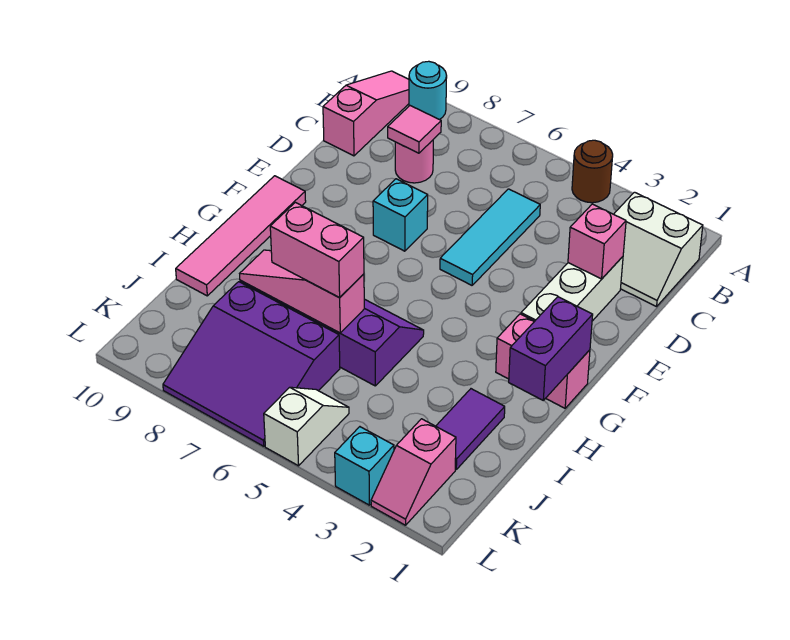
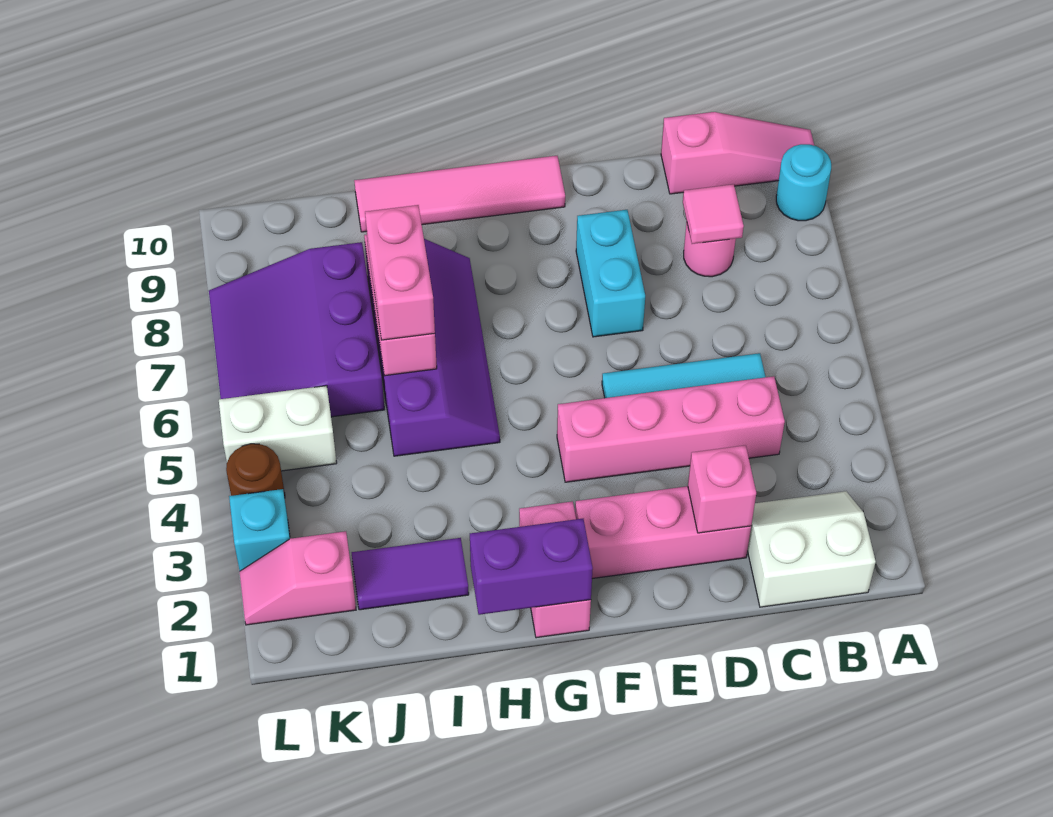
brown 1x1 round brick [572,140,613,203] -> brown 1x1 round brick moved to [226,444,285,498]
white 2x2 slope [614,192,703,307] -> white 2x2 slope turned to [747,491,876,607]
none -> pink 1x4 brick [557,376,785,482]
white 1x3 brick [521,257,623,321] -> pink 1x3 brick [575,486,751,579]
cyan 1x1 brick [373,179,428,251] -> cyan 1x2 brick [576,210,645,337]
white 1x2 slope [264,387,349,466] -> white 1x2 brick [219,386,337,471]

